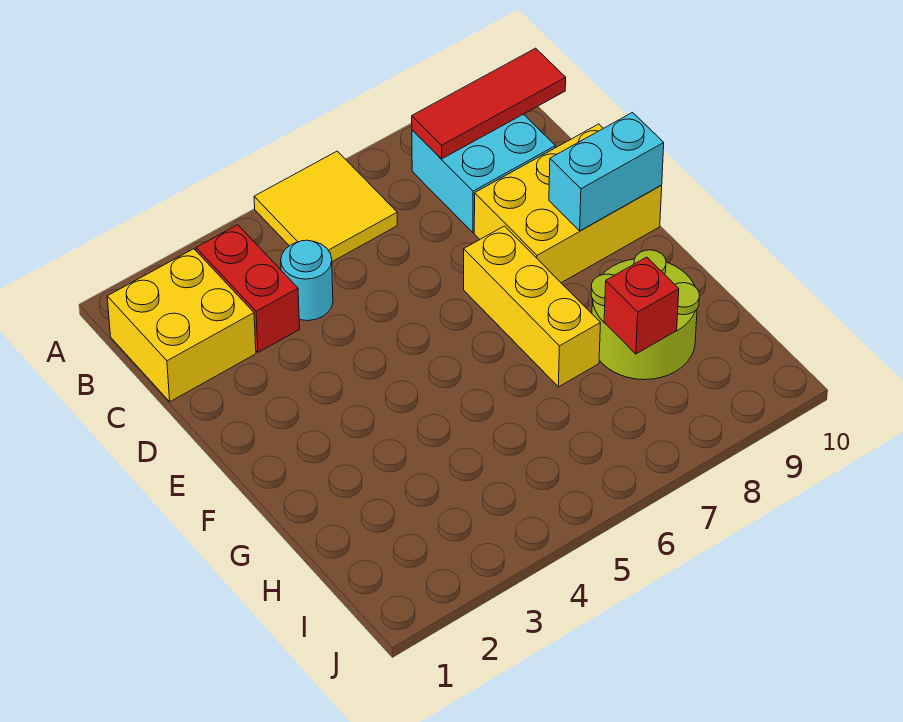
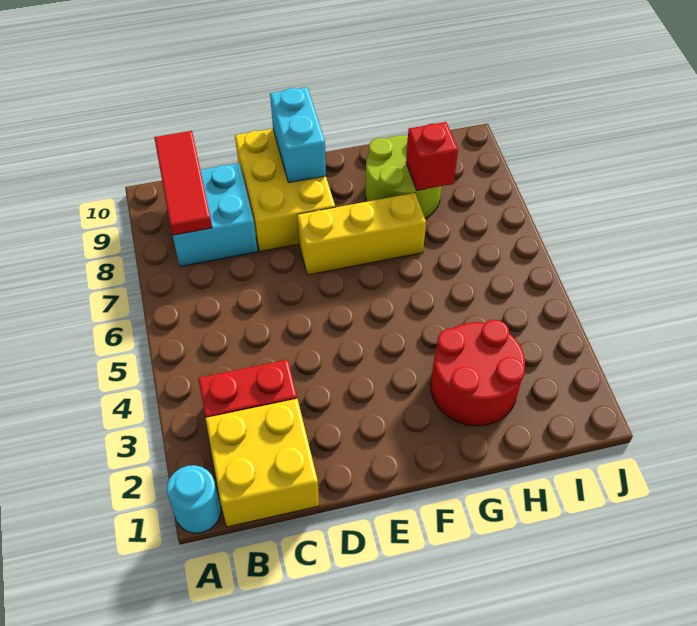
yellow 2x2 tile [254,151,397,262] -> none
cyan 1x1 round brick [281,240,333,321] -> cyan 1x1 round brick moved to [167,465,221,533]
none -> red 2x2 round brick [431,320,525,426]

